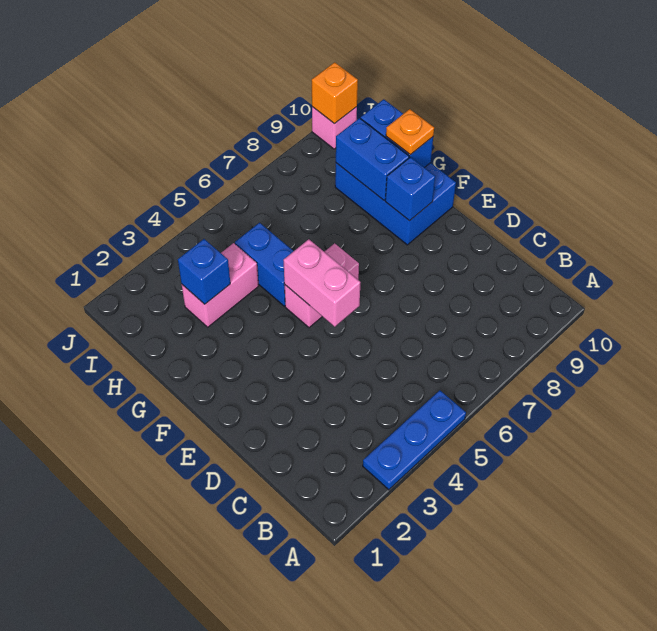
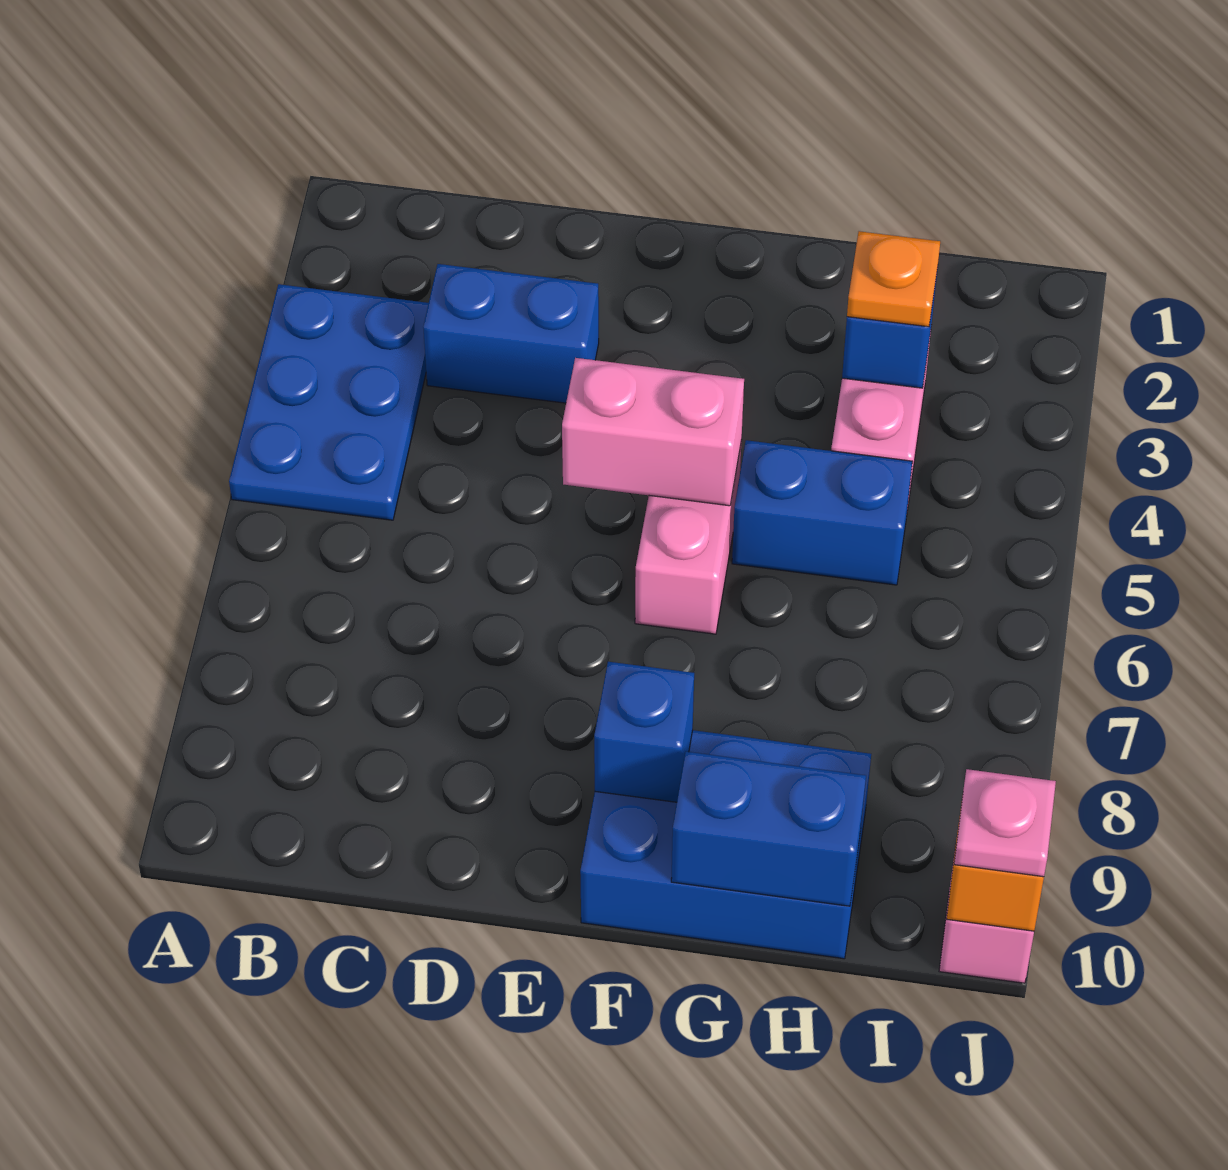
blue 1x3 plate [363,390,466,490] -> blue 2x3 plate [229,284,429,520]
blue 1x2 brick [336,118,409,200] -> blue 1x2 brick moved to [423,264,599,403]
orange 1x1 plate [386,109,434,155] -> orange 1x1 plate moved to [847,231,940,327]
none -> pink 1x1 plate [954,769,1056,877]

